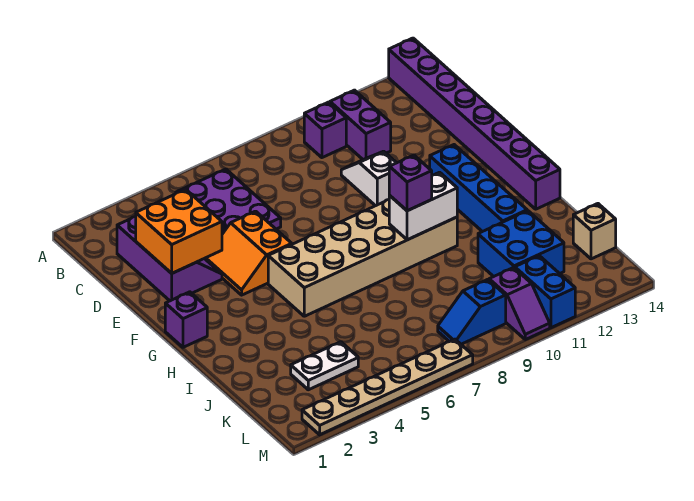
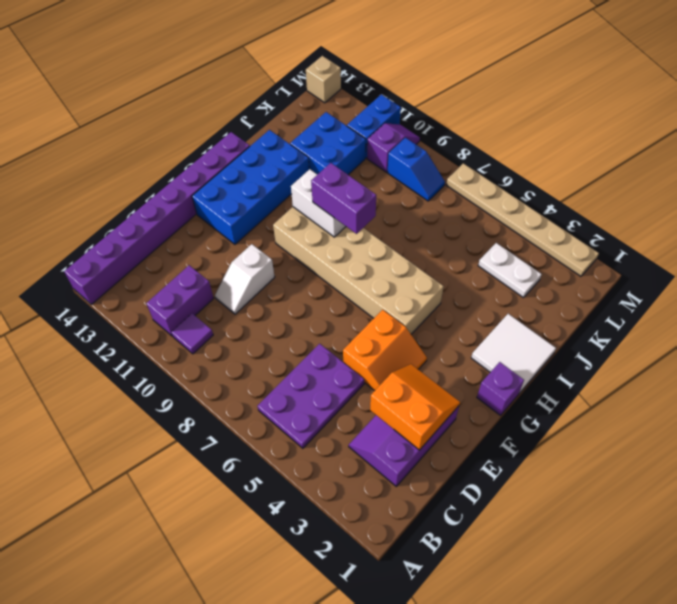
purple 1x1 brick [304,102,346,158] -> purple 1x1 tile [172,314,213,354]
orange 2x2 brick [136,189,222,273] -> orange 2x2 slope [370,364,460,450]
blue 1x4 brick [430,145,527,232] -> blue 2x4 brick [192,130,309,244]
none -> white 2x2 tile [471,314,556,393]
purple 1x1 brick [389,155,432,211] -> purple 1x2 brick [311,163,376,234]
tan 1x1 brick [573,204,616,259] -> tan 1x1 brick moved to [306,56,341,103]

